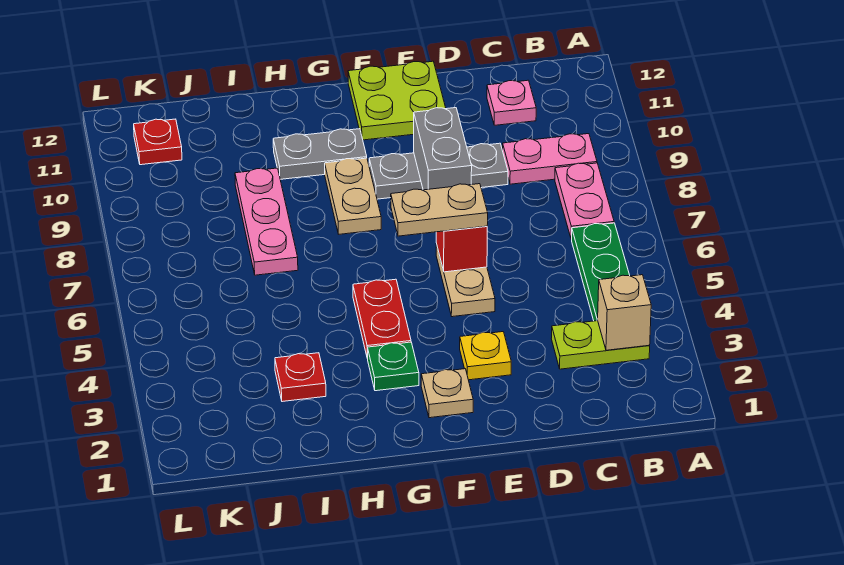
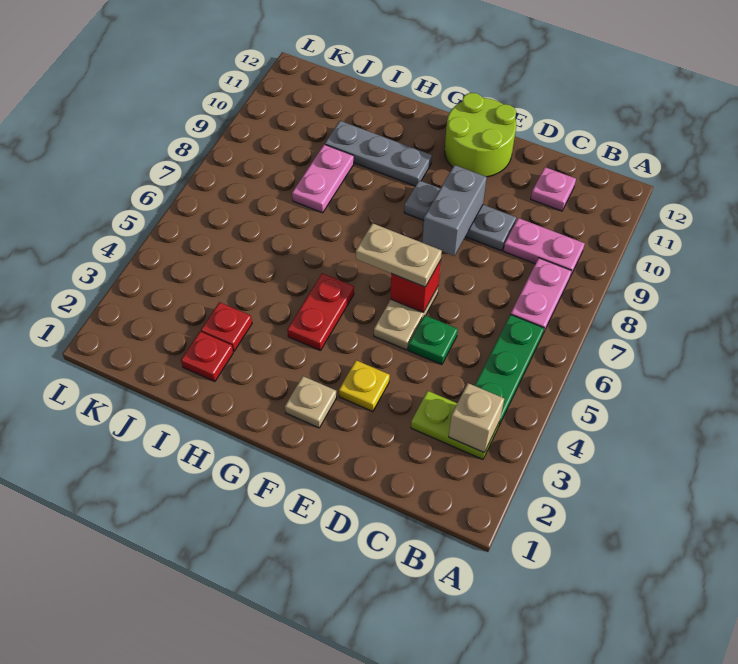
lime 2x2 plate [348,61,446,140] -> lime 2x2 round brick [445,93,516,177]
green 1x1 plate [367,342,419,391] -> green 1x1 plate moved to [408,315,458,365]
tan 1x2 plate [325,158,381,234] -> none
grey 1x2 plate [273,129,367,179] -> grey 1x3 plate [325,121,432,186]
pink 1x3 plate [235,168,298,275] -> pink 1x2 plate [292,144,354,213]
red 1x1 plate [134,119,182,165] -> red 1x1 plate moved to [181,332,233,382]

